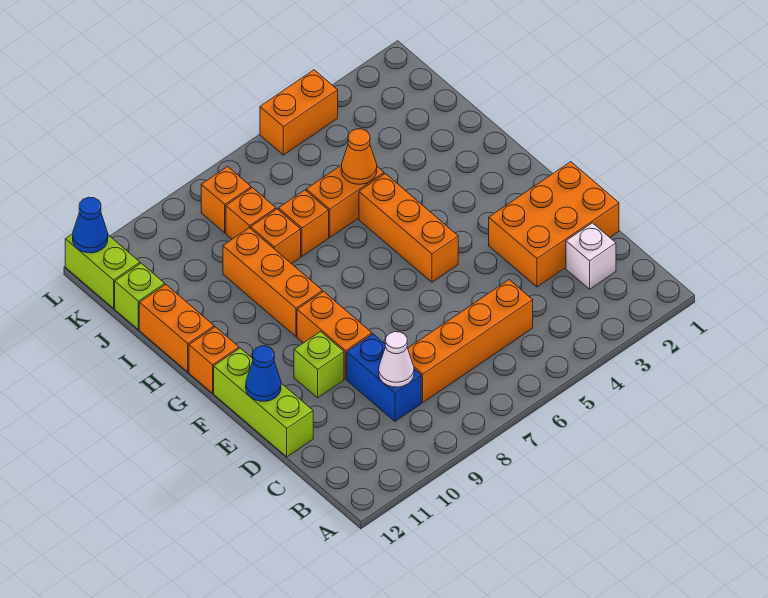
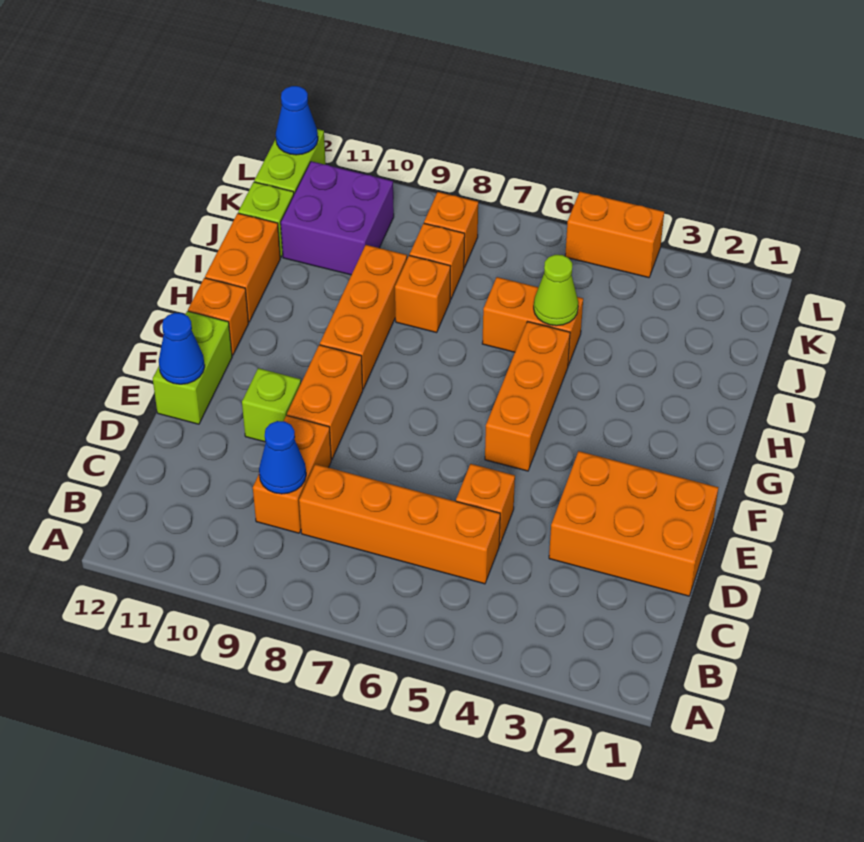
white 1x1 brick [566,223,616,289] -> none
blue 1x2 brick [347,334,421,421] -> orange 1x2 brick [253,415,331,533]
white 1x1 cone [379,332,414,387] -> blue 1x1 cone [259,421,306,494]
lime 1x3 brick [214,348,313,457] -> lime 1x2 brick [153,311,232,424]
orange 1x1 cone [341,129,377,184] -> lime 1x1 cone [534,255,578,326]
orange 1x1 brick [278,190,329,256] -> orange 1x1 brick moved to [456,464,515,545]
none -> purple 2x2 brick [281,161,394,275]

